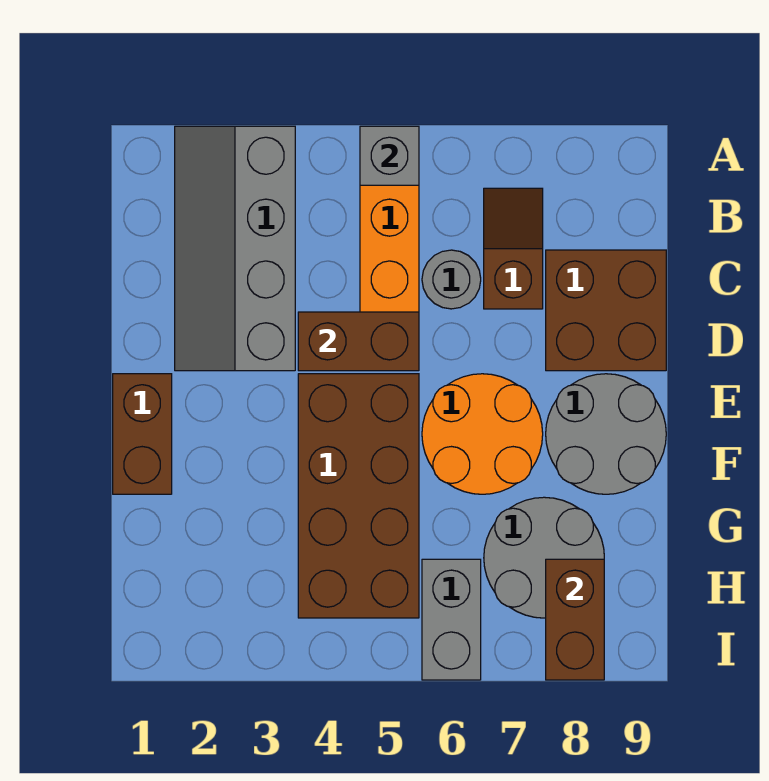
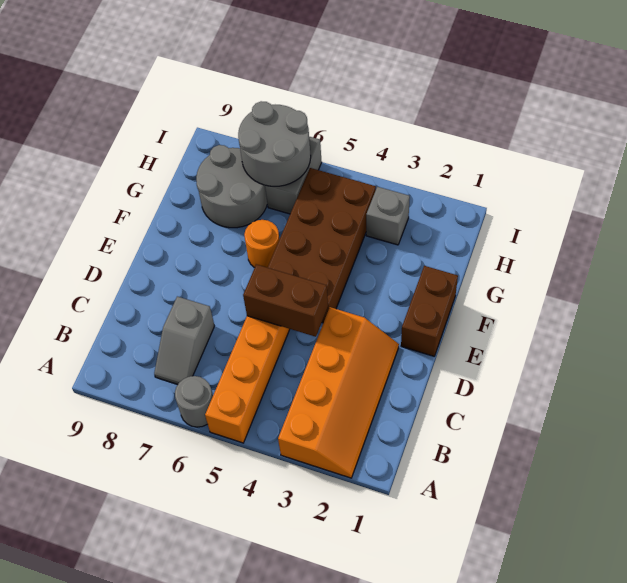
grey 2x4 slope [175,126,295,371] -> orange 2x4 slope [278,307,399,478]
grey 1x1 brick [360,126,419,185] -> grey 1x1 brick moved to [366,187,410,245]
brown 1x2 slope [484,188,543,309] -> grey 1x2 slope [154,296,214,384]
grey 1x1 round brick [422,250,481,309] -> grey 1x1 round brick moved to [175,376,213,427]
brown 2x2 brick [546,250,666,371] -> none
orange 2x2 round brick [422,374,543,494] -> orange 1x1 round brick [244,220,279,268]
grey 2x2 round brick [546,374,666,494] -> grey 2x2 round brick moved to [238,101,311,186]
brown 1x2 brick [546,559,604,680] -> none

